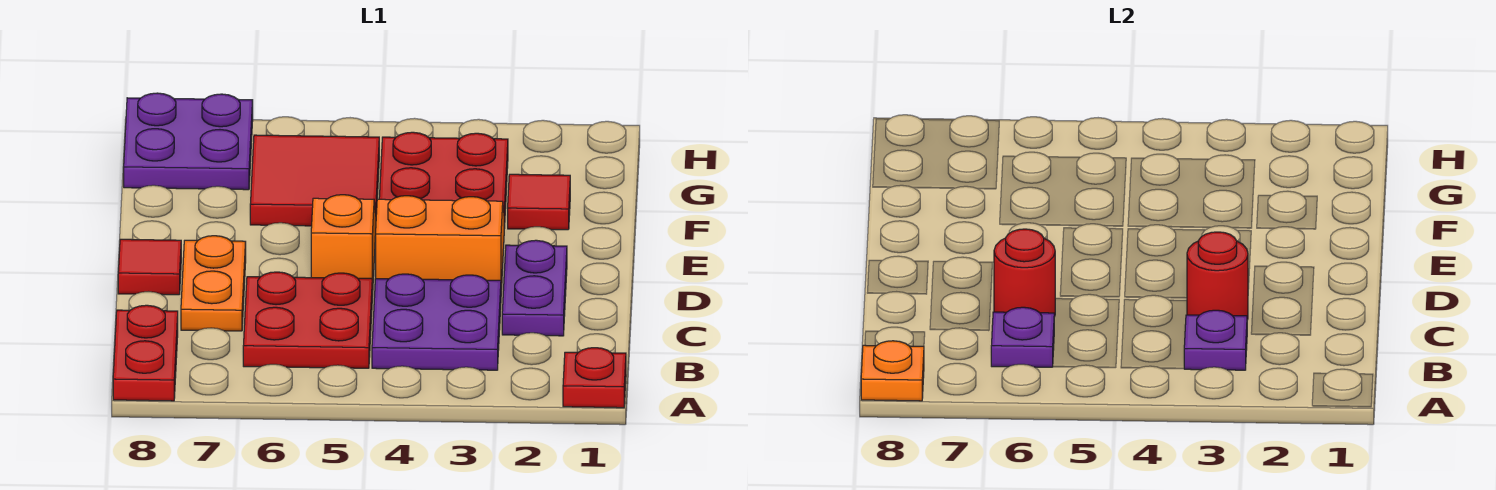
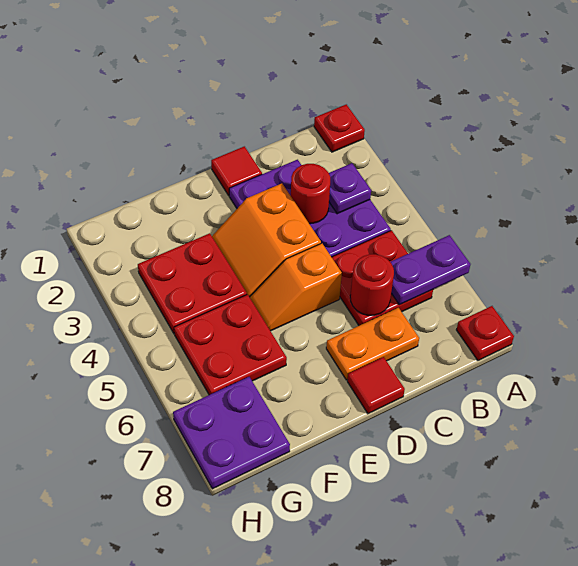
red 1x2 plate [113,305,178,401] -> red 1x1 plate [456,306,514,360]
orange 1x1 plate [861,341,924,401] -> none
purple 1x1 plate [991,307,1054,367] -> purple 1x2 plate [391,235,471,305]
red 1x1 tile [508,174,570,230] -> red 1x1 tile moved to [211,146,262,196]
red 2x2 tile [250,135,379,226] -> red 2x2 plate [174,294,287,395]

